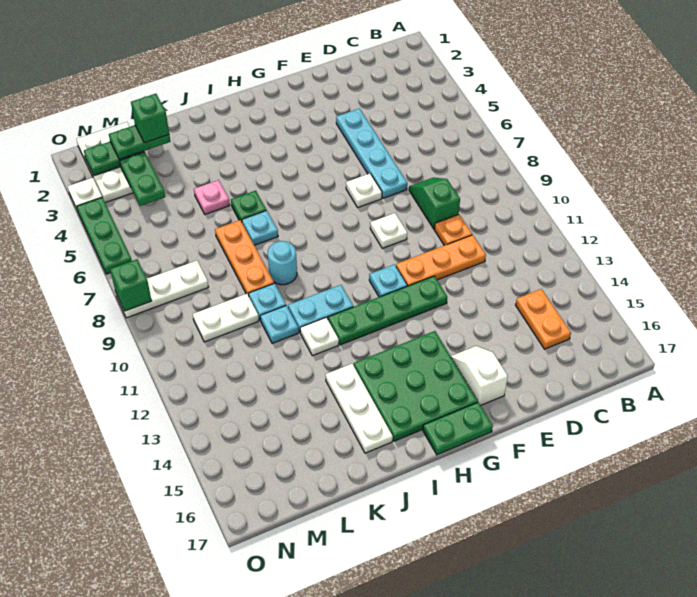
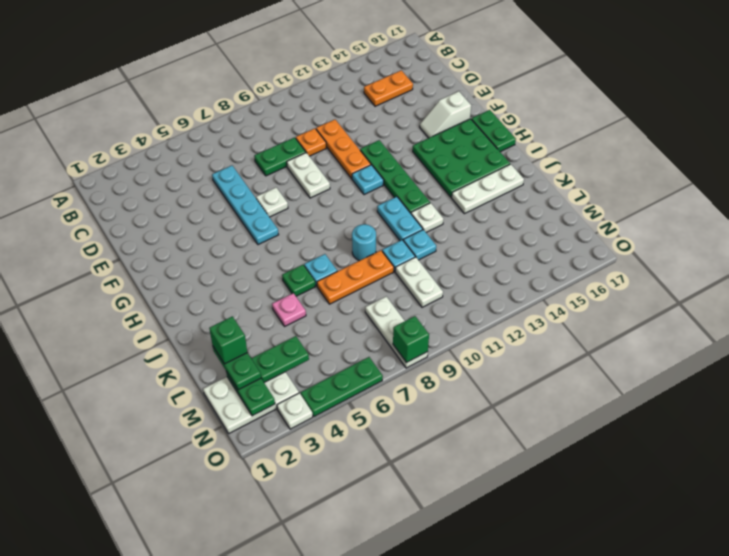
green 1x2 slope [409,178,460,229] -> green 1x2 plate [254,137,306,176]
cyan 1x4 plate [336,108,407,198] -> cyan 1x4 plate turned to [212,166,279,245]
white 1x1 plate [370,213,407,248] -> white 1x2 plate [287,153,330,198]

